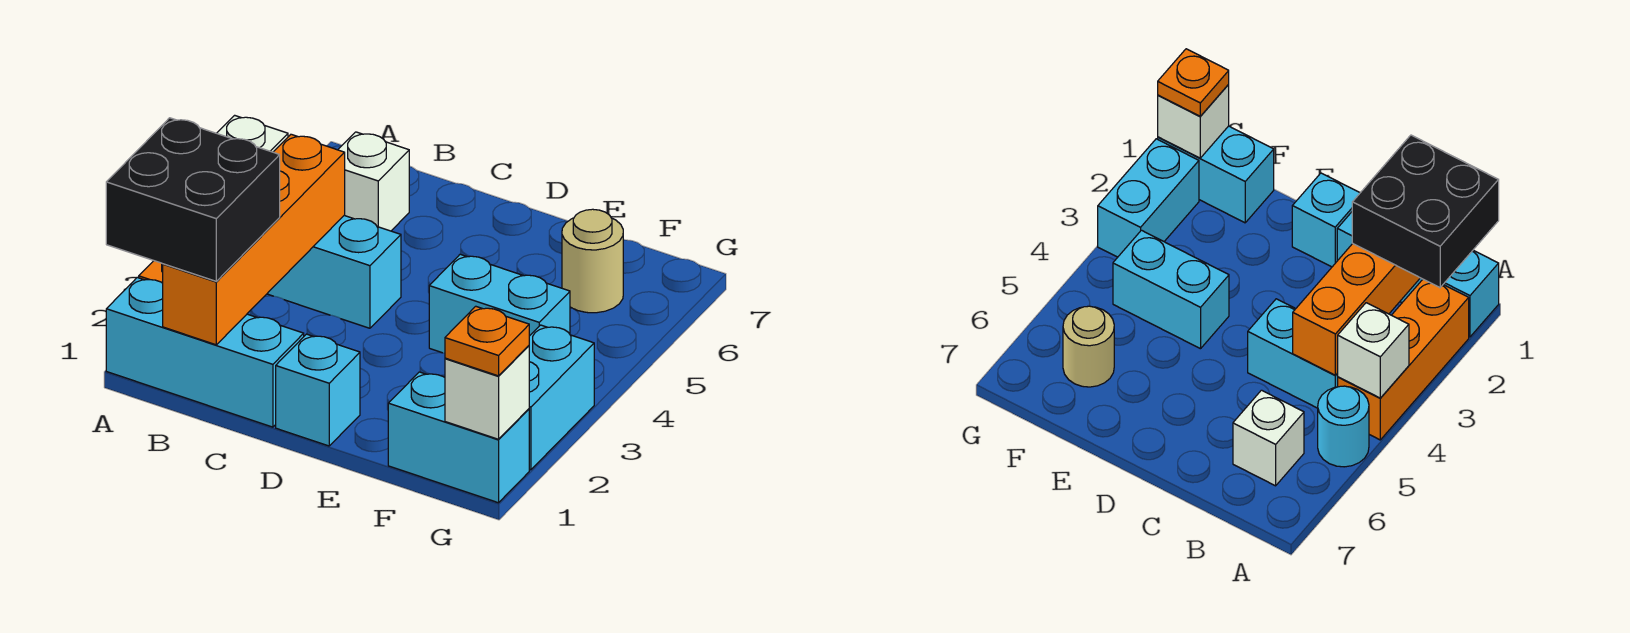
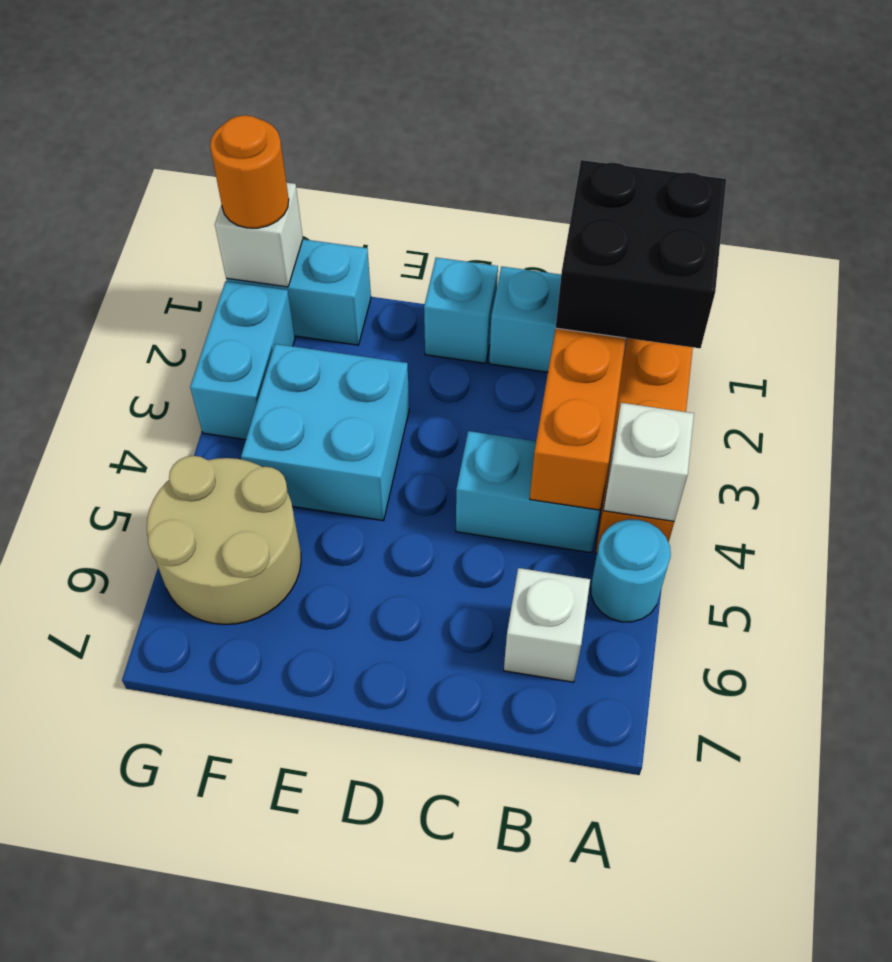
cyan 1x2 brick [429,254,570,353] -> cyan 2x2 brick [241,344,409,521]
tan 1x1 round brick [562,209,623,313] -> tan 2x2 round brick [147,456,301,625]
orange 1x1 plate [445,306,529,376] -> orange 1x1 round brick [210,115,289,228]

